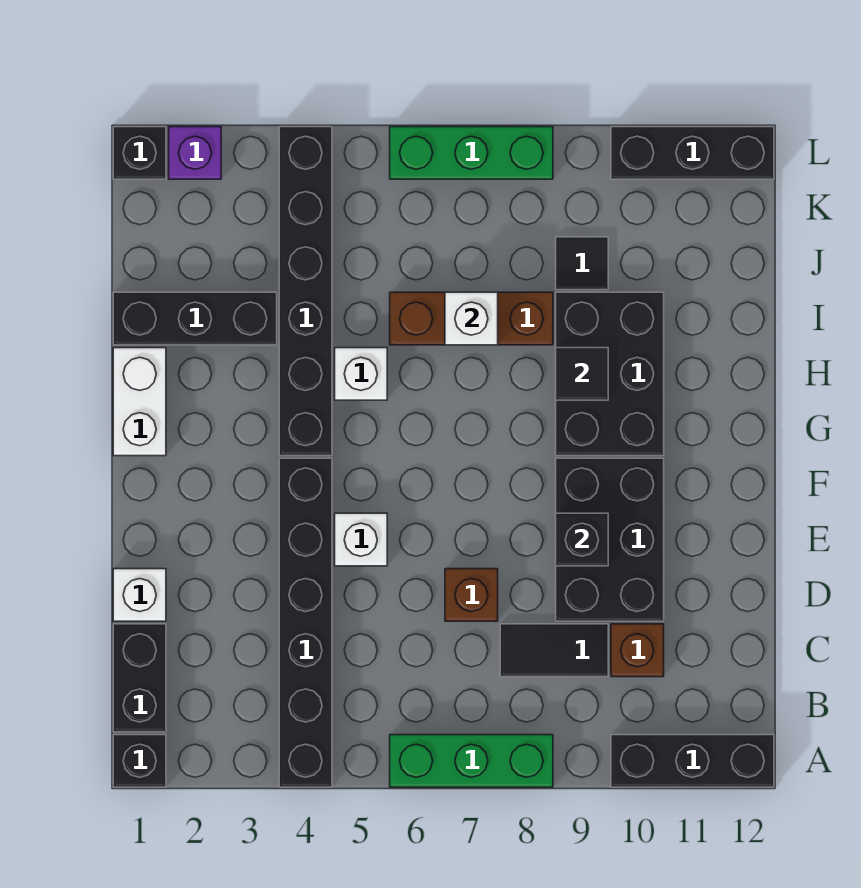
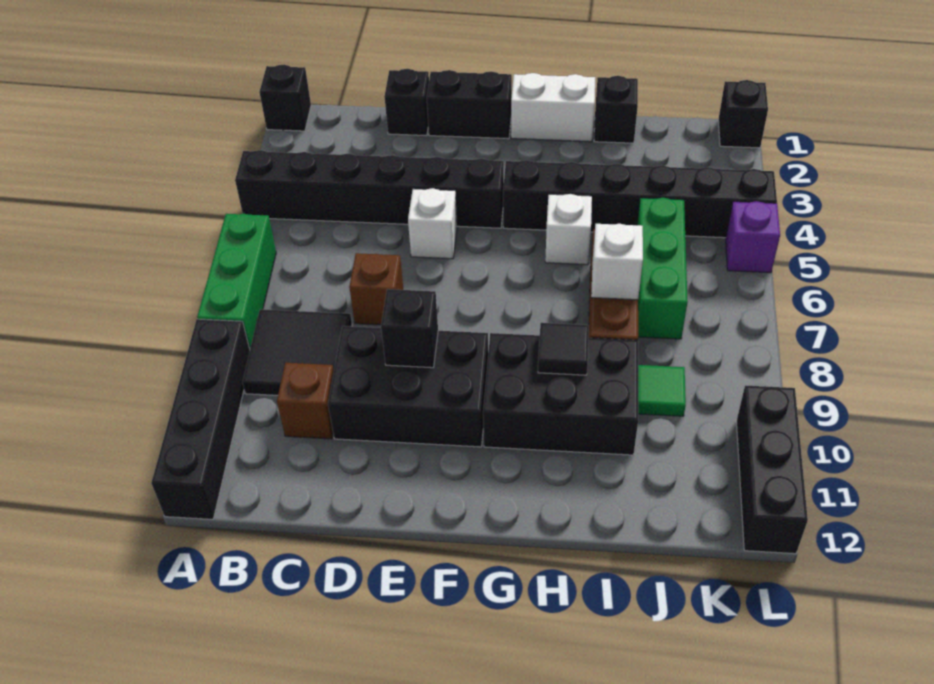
black 1x3 brick [611,735,774,787] -> black 1x4 brick [151,319,250,519]
black 1x2 brick [113,624,166,732] -> black 1x2 brick moved to [427,70,512,139]
black 1x2 tile [500,624,608,677] -> black 2x2 tile [242,309,352,395]
white 1x1 brick [113,569,166,621] -> black 1x1 brick [384,69,429,136]
black 1x3 brick [113,292,277,345] -> black 1x1 brick [594,76,638,143]
black 1x1 tile [556,237,608,290] -> green 1x1 tile [638,365,686,416]
purple 1x1 brick [169,127,221,179] -> purple 1x1 brick moved to [726,201,780,273]
green 1x3 brick [390,127,553,179] -> green 1x3 brick moved to [637,198,688,339]

